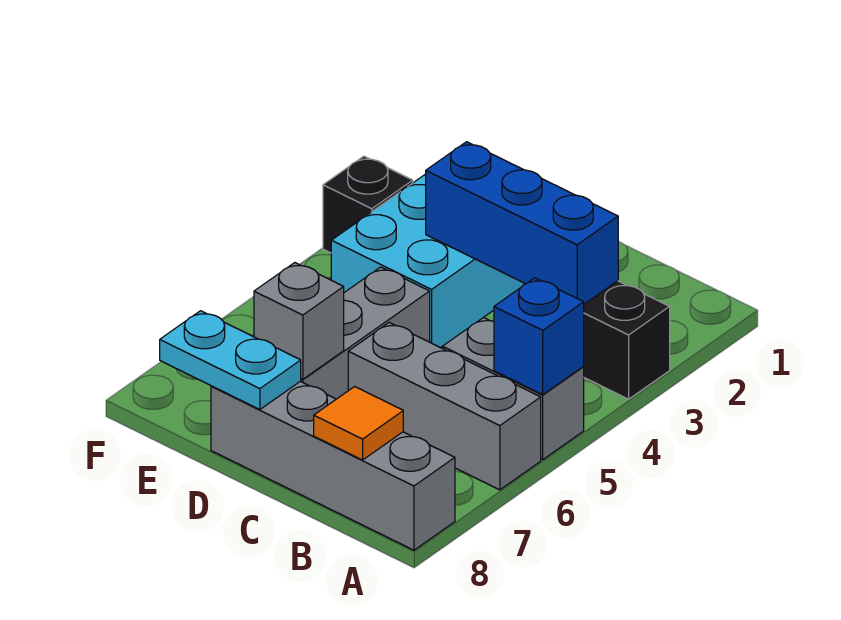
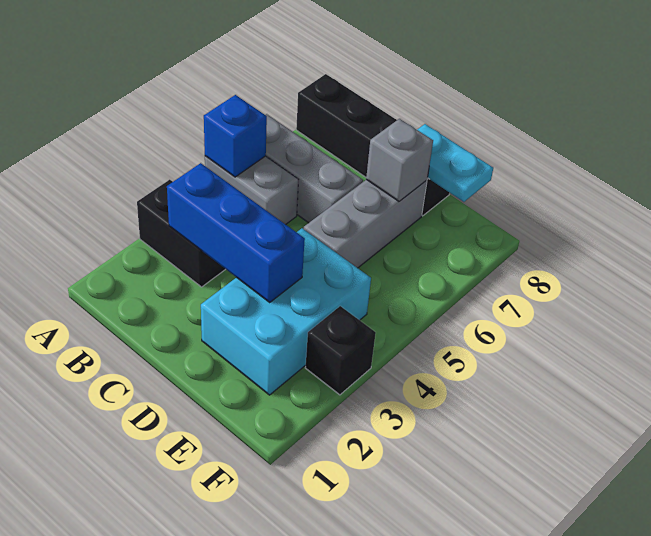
grey 1x4 brick [211,381,455,550] -> black 1x4 brick [296,74,449,216]
orange 1x1 tile [314,387,403,460] -> none

